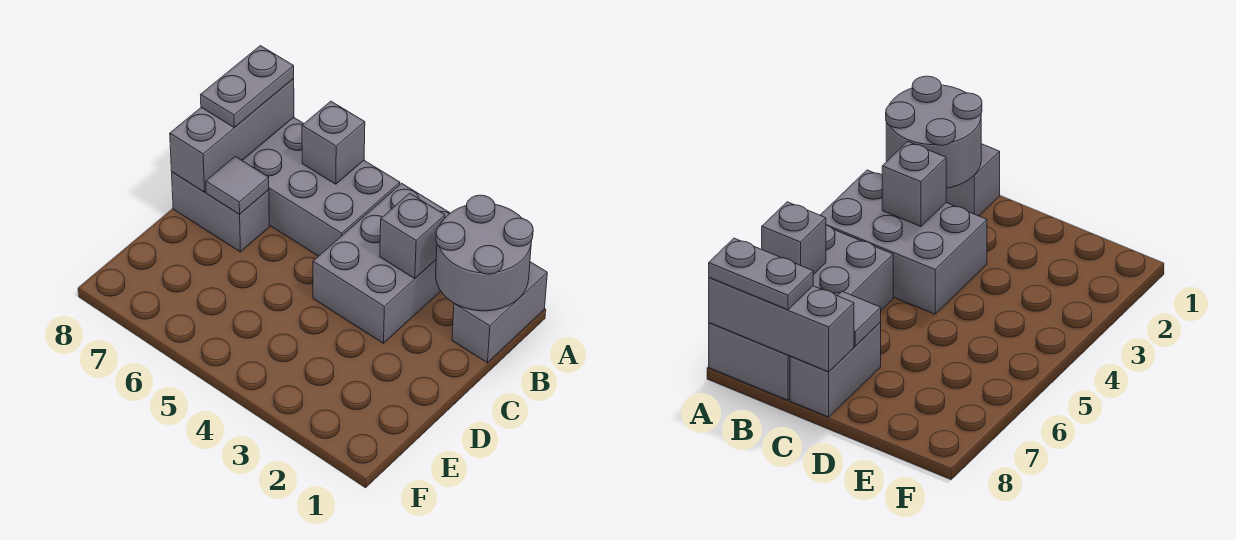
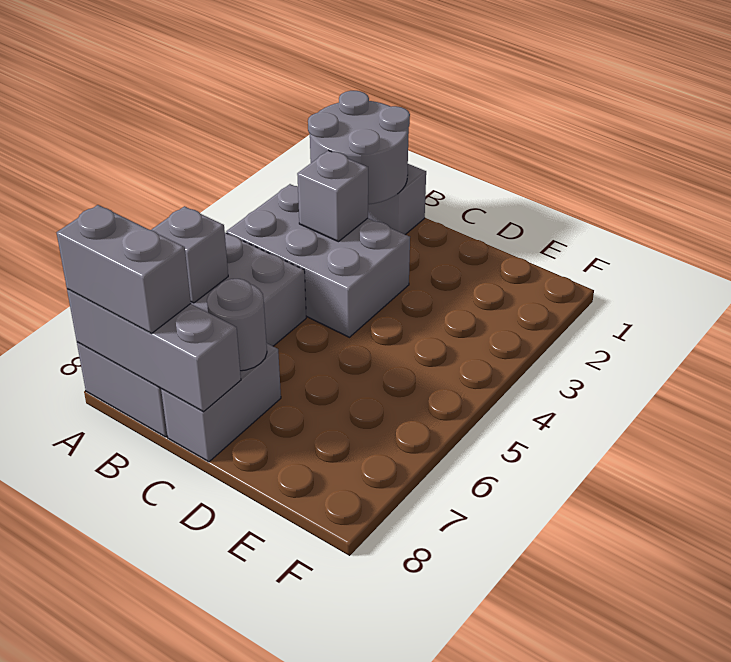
grey 1x2 plate [201,46,294,128] -> grey 1x2 brick [57,205,191,333]
grey 1x1 tile [206,157,269,214] -> grey 1x1 round brick [207,279,267,371]

